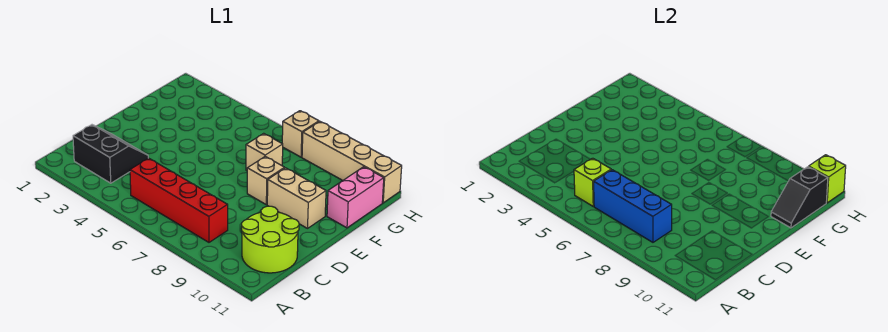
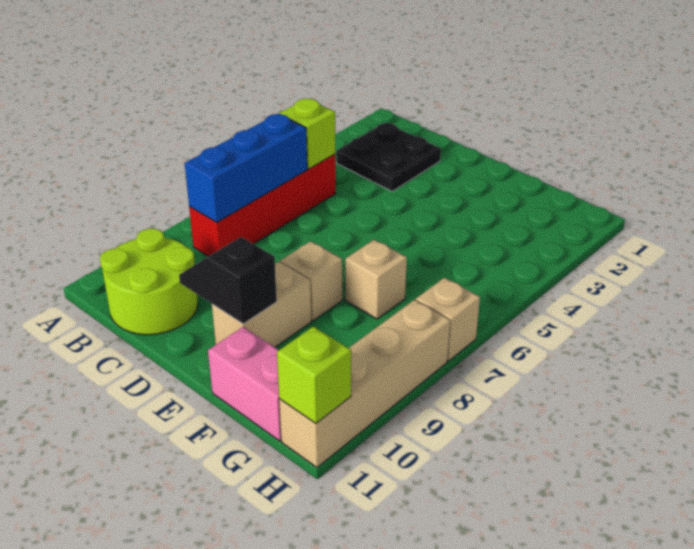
black 2x2 slope [73,125,148,183] -> black 2x2 plate [336,123,441,191]
black 1x2 slope [771,167,828,228] -> black 1x2 slope moved to [179,237,277,324]

